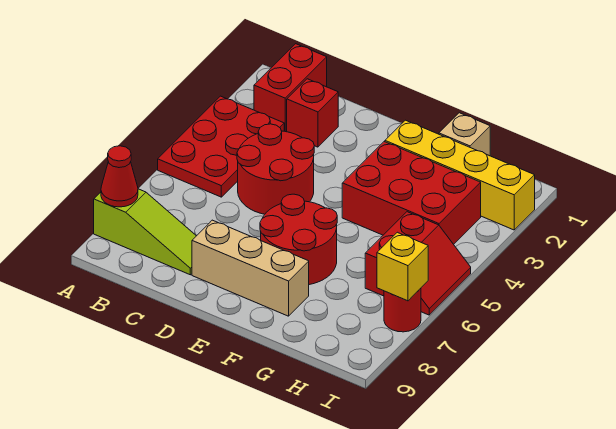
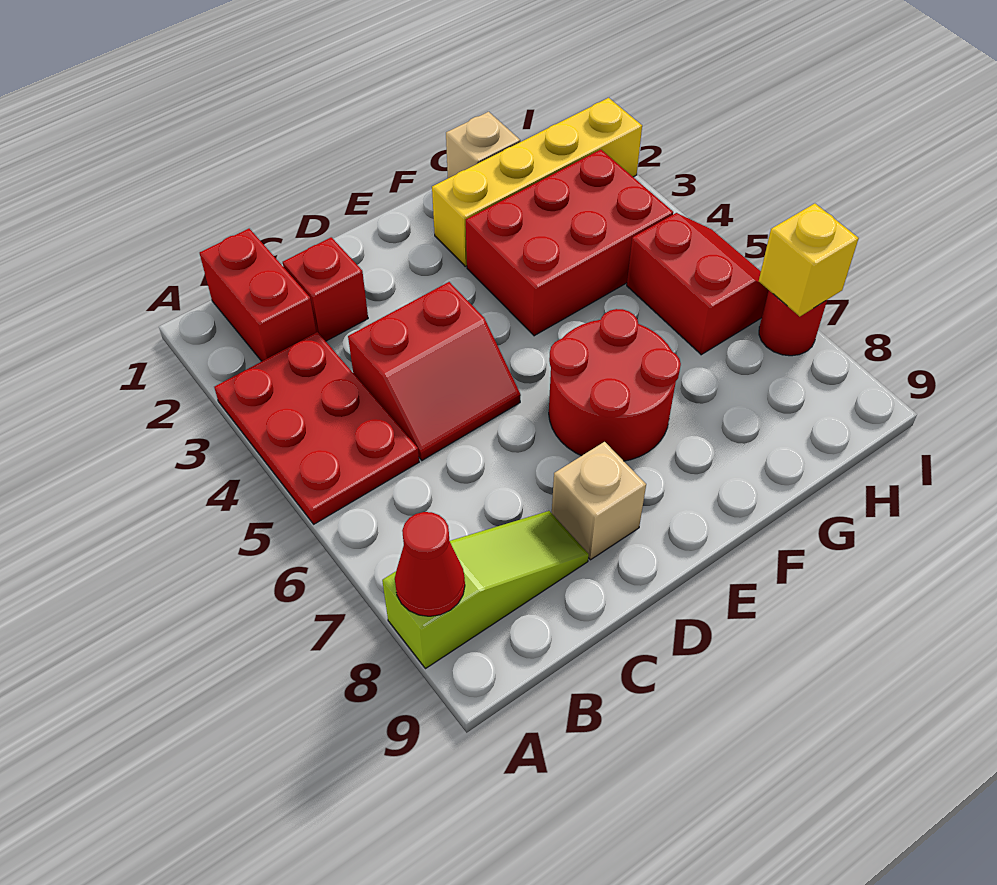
red 2x2 round brick [237,124,314,214] -> red 2x2 slope [348,282,521,460]
tan 1x3 brick [192,220,309,316] -> tan 1x1 brick [552,442,646,560]

